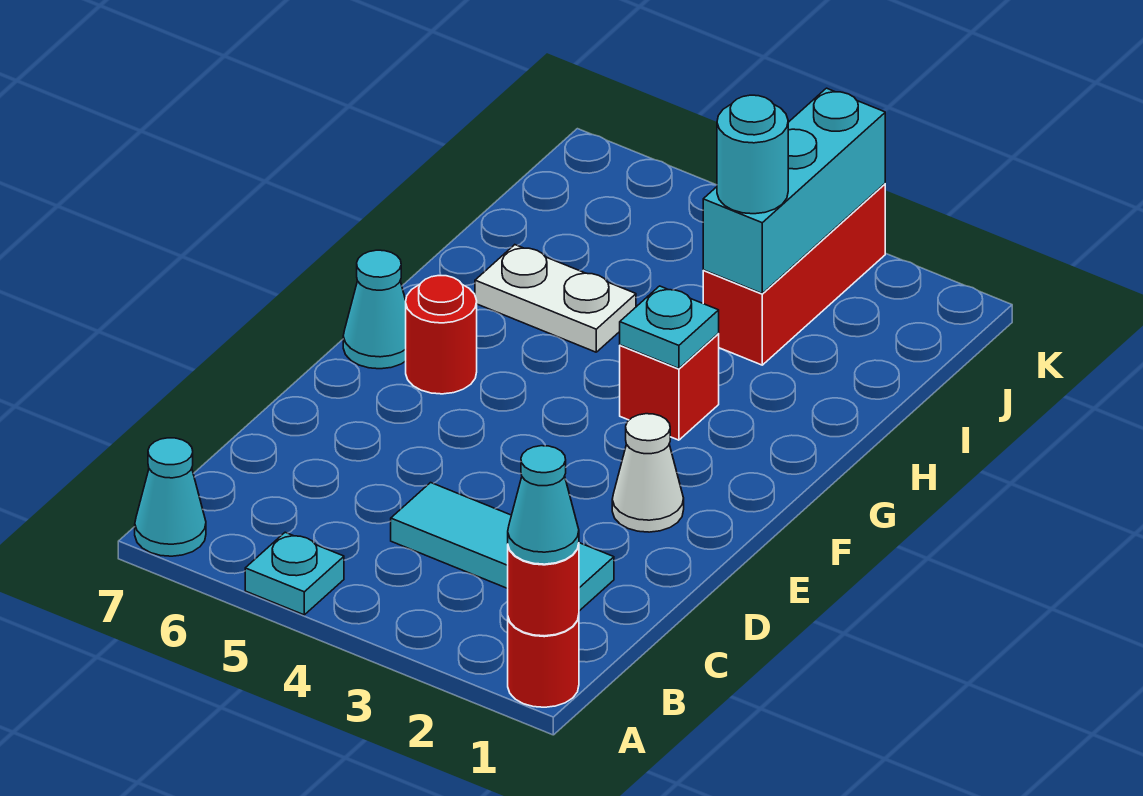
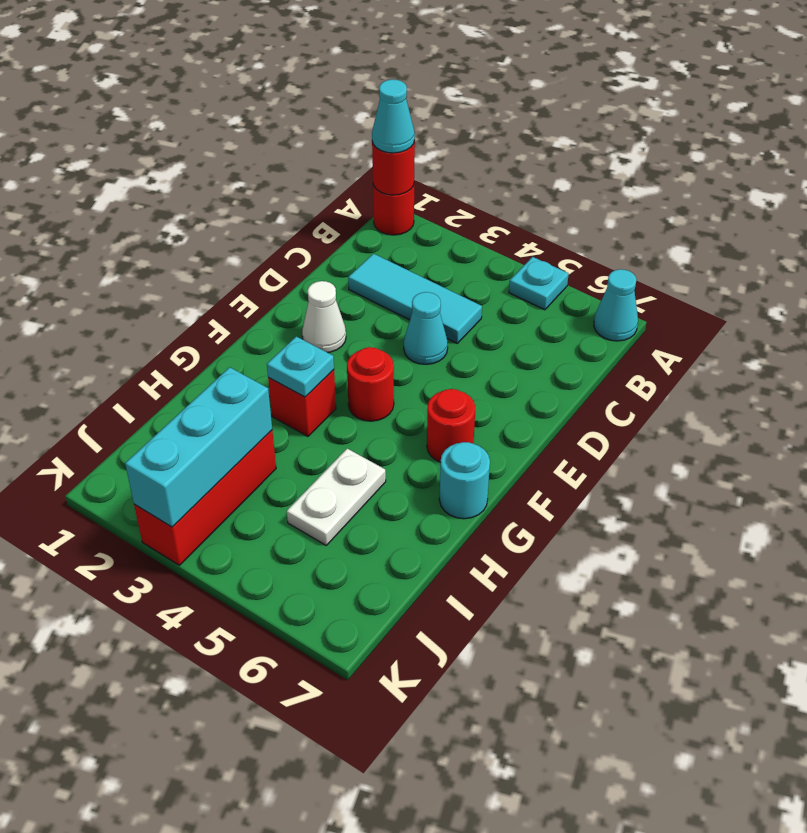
none -> red 1x1 round brick [347,347,394,421]
cyan 1x1 cone [343,250,406,369] -> cyan 1x1 cone moved to [404,292,448,364]
white 1x2 plate [475,245,636,352] -> white 1x2 plate turned to [287,449,386,545]
cyan 1x1 round brick [717,95,788,214] -> cyan 1x1 round brick moved to [439,442,490,519]

